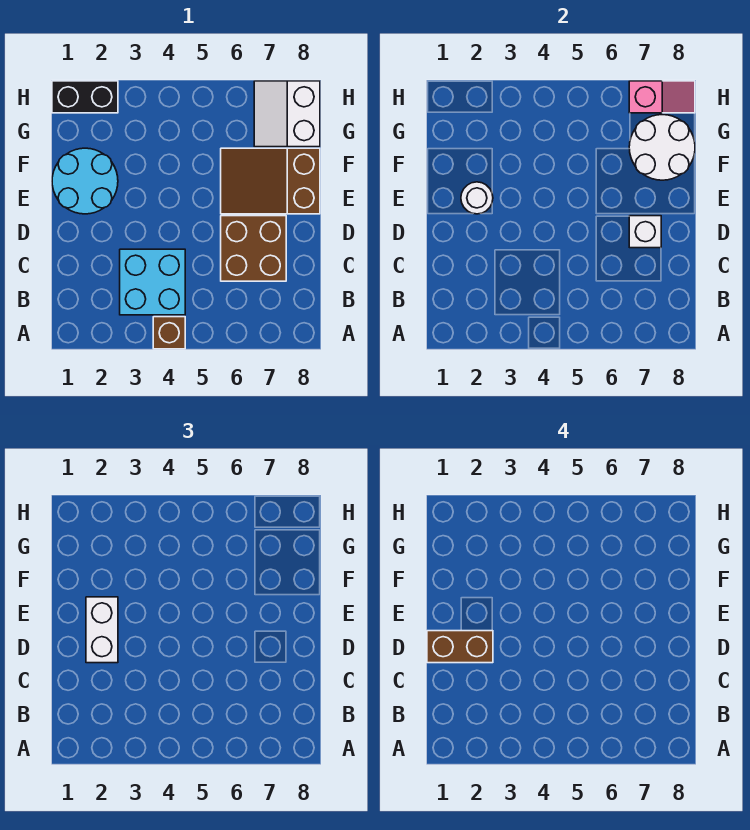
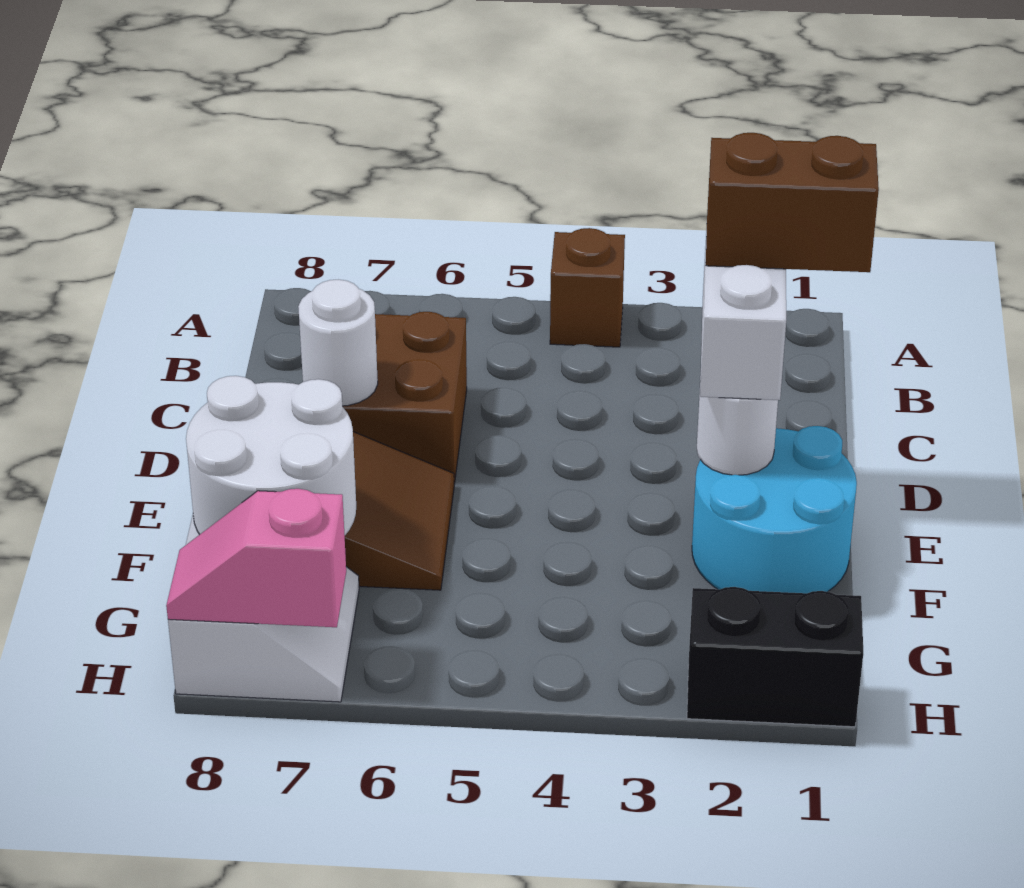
cyan 2x2 brick [120,249,185,315] -> none
white 1x1 brick [629,216,661,248] -> white 1x1 round brick [298,280,378,406]

